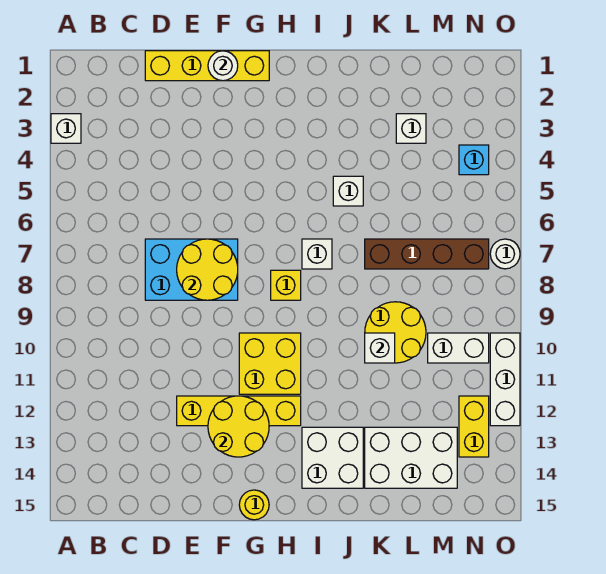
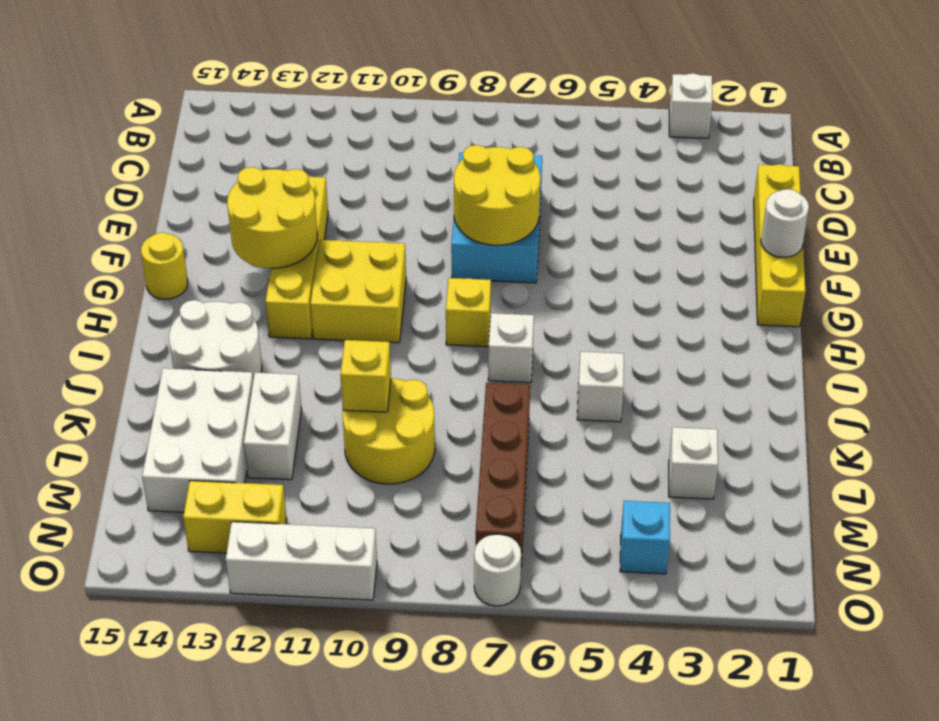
white 2x2 brick [302,427,363,488] -> white 2x2 round brick [169,300,262,379]
white 1x1 brick [365,333,395,363] -> yellow 1x1 brick [340,340,391,412]
white 1x2 brick [428,333,489,363] -> white 1x2 brick moved to [244,372,302,480]

